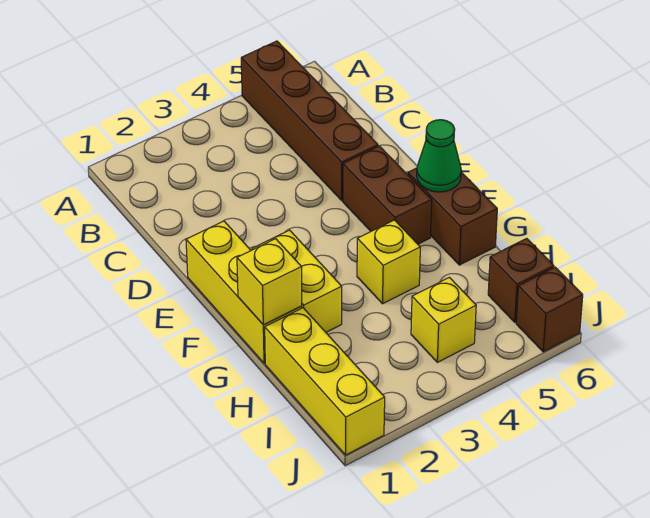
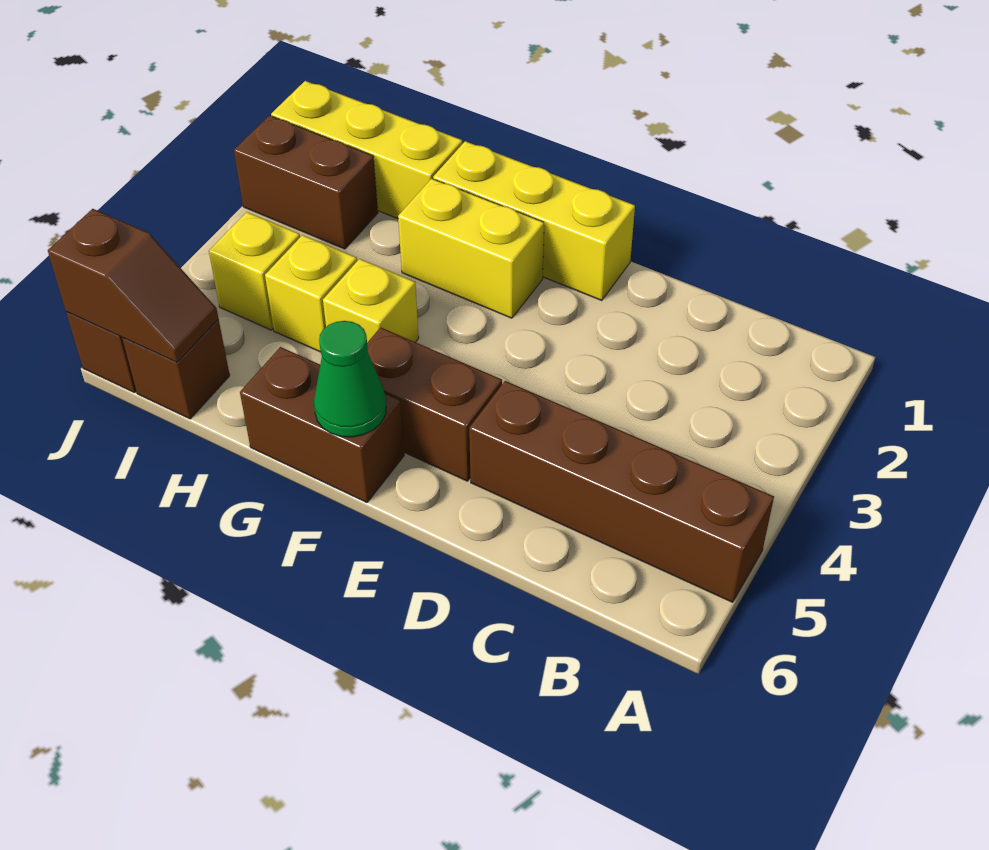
yellow 1x1 brick [237,239,302,325] -> yellow 1x1 brick moved to [265,235,357,352]
none -> brown 1x2 brick [234,116,378,249]
none -> brown 1x2 slope [48,209,219,362]

